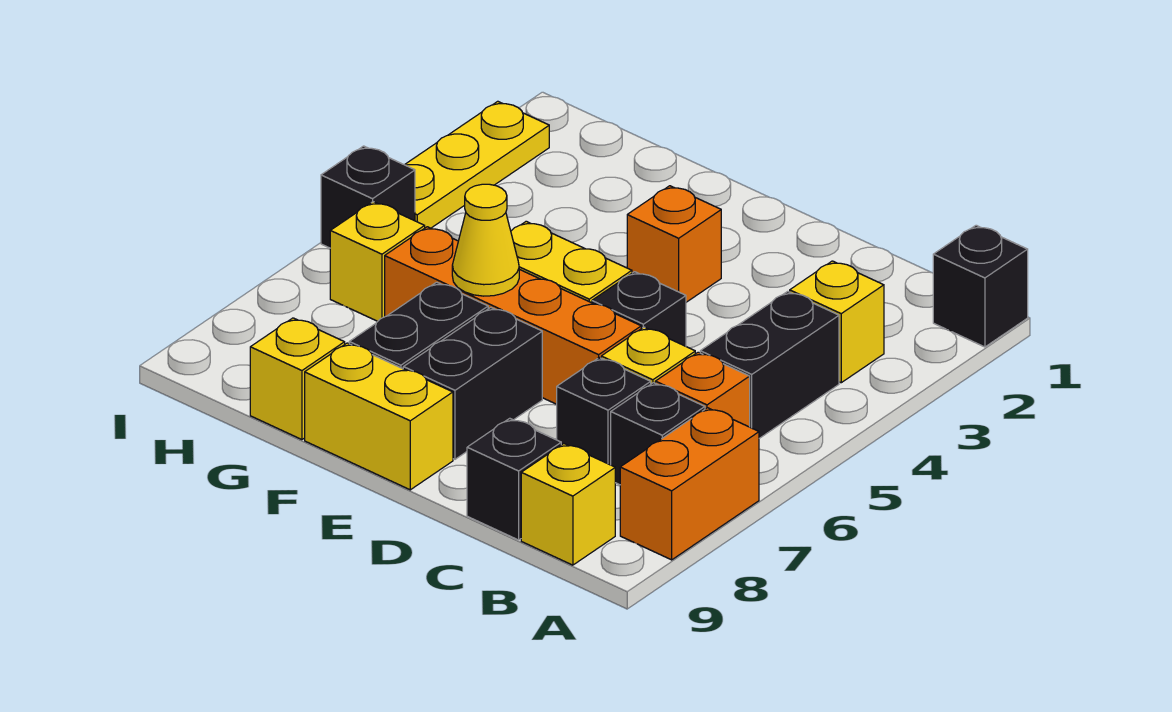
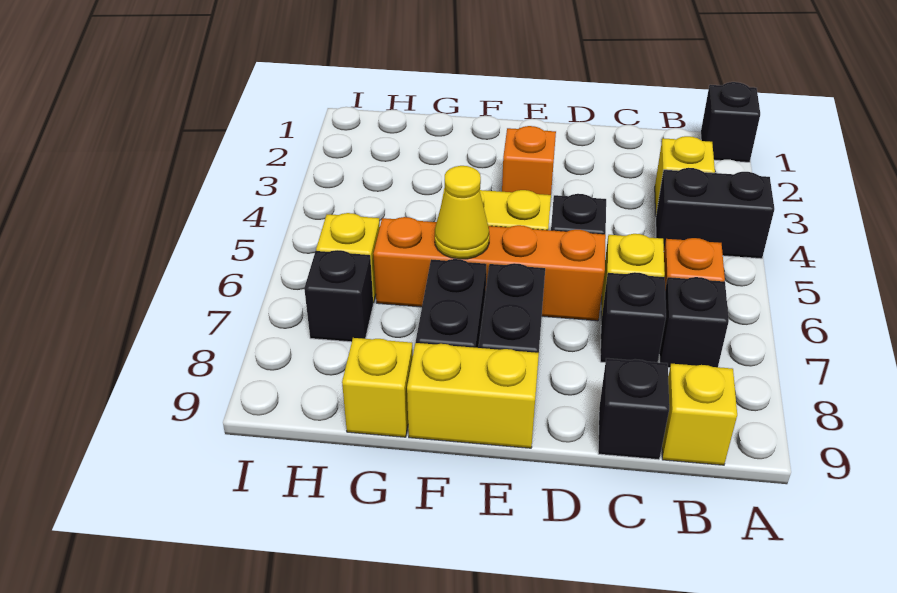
orange 1x2 brick [620,408,759,560] -> none
black 1x2 brick [700,291,839,438] -> black 1x2 brick turned to [656,168,774,259]
yellow 1x3 plate [405,101,549,228] -> none
black 1x1 brick [321,146,415,248] -> black 1x1 brick moved to [304,250,373,342]

